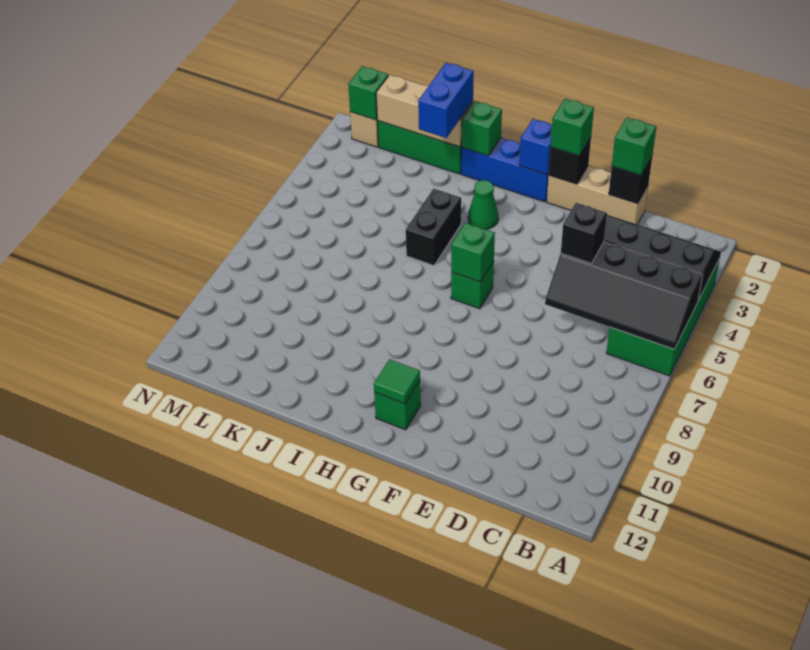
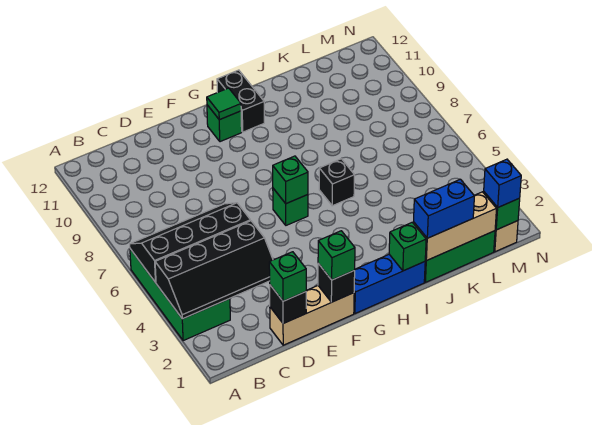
black 1x1 brick [561,203,607,263] -> black 1x1 brick moved to [319,159,355,206]
blue 1x1 brick [519,119,552,175] -> blue 1x1 brick moved to [484,159,521,207]
green 1x1 cone [468,180,498,230] -> none
black 1x2 brick [406,189,461,266] -> black 1x2 brick moved to [217,70,264,132]
blue 1x2 brick [418,63,474,138] -> blue 1x2 brick turned to [414,179,474,238]

